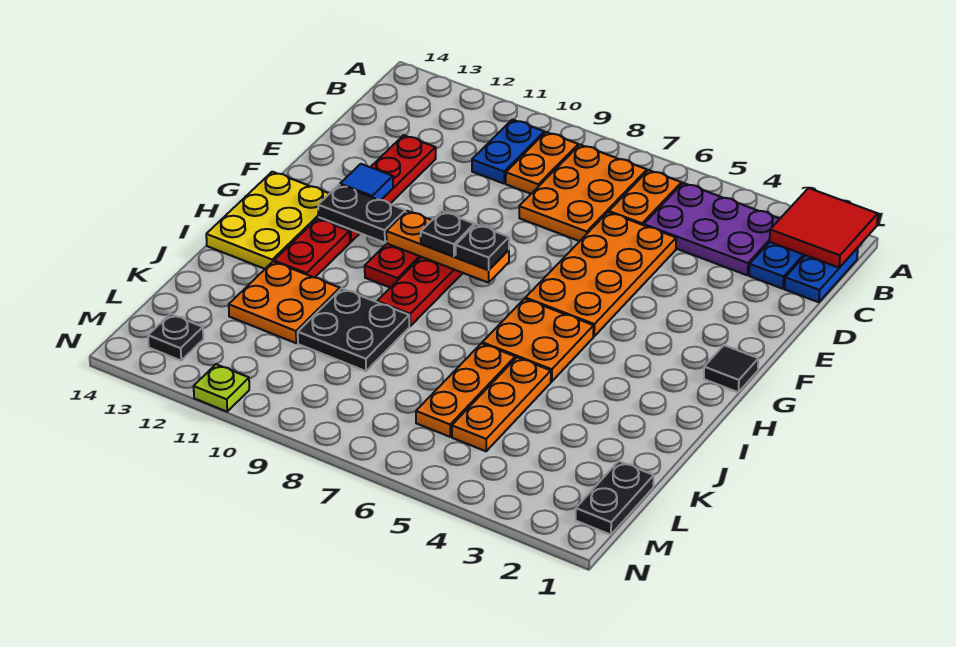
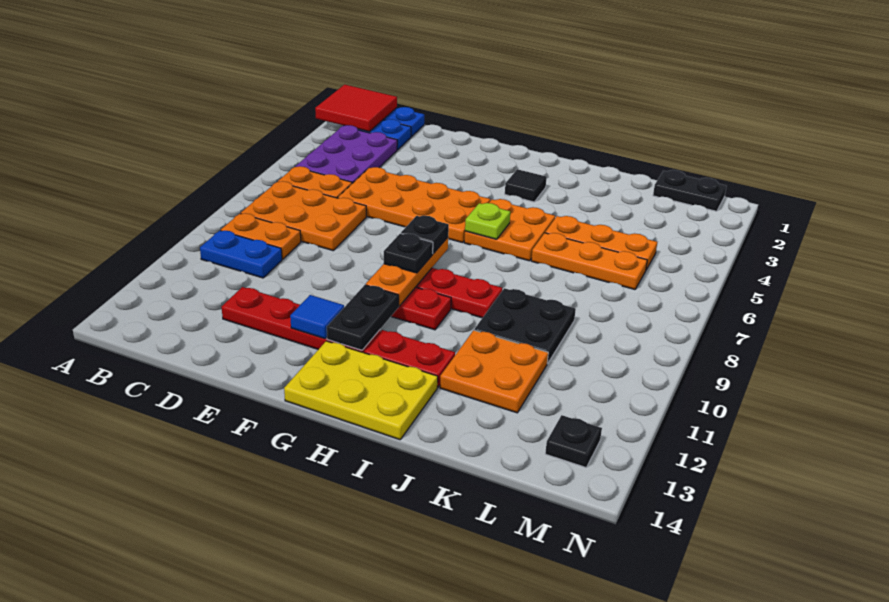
black 1x1 tile [704,345,758,392] -> black 1x1 tile moved to [505,169,547,202]
lime 1x1 plate [194,364,249,412] -> lime 1x1 plate moved to [465,203,510,239]

